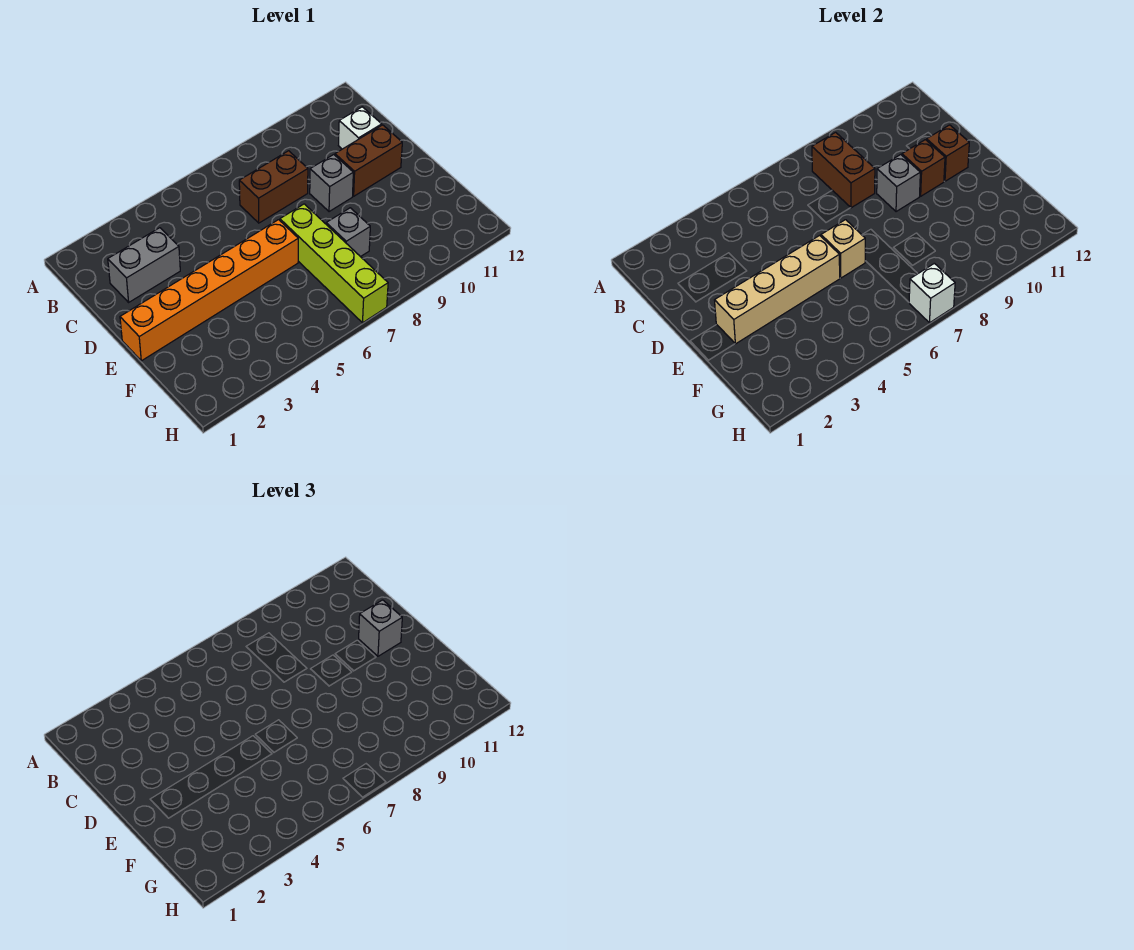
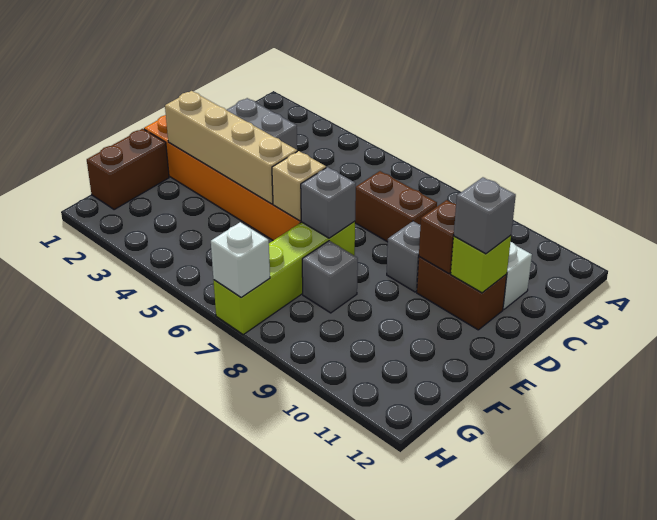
brown 1x2 brick [812,132,875,208] -> brown 1x2 brick moved to [87,129,169,210]
grey 1x1 brick [877,155,920,212] -> grey 1x1 brick moved to [301,167,356,238]
brown 1x1 brick [927,125,969,181] -> lime 1x1 brick [451,235,511,293]

